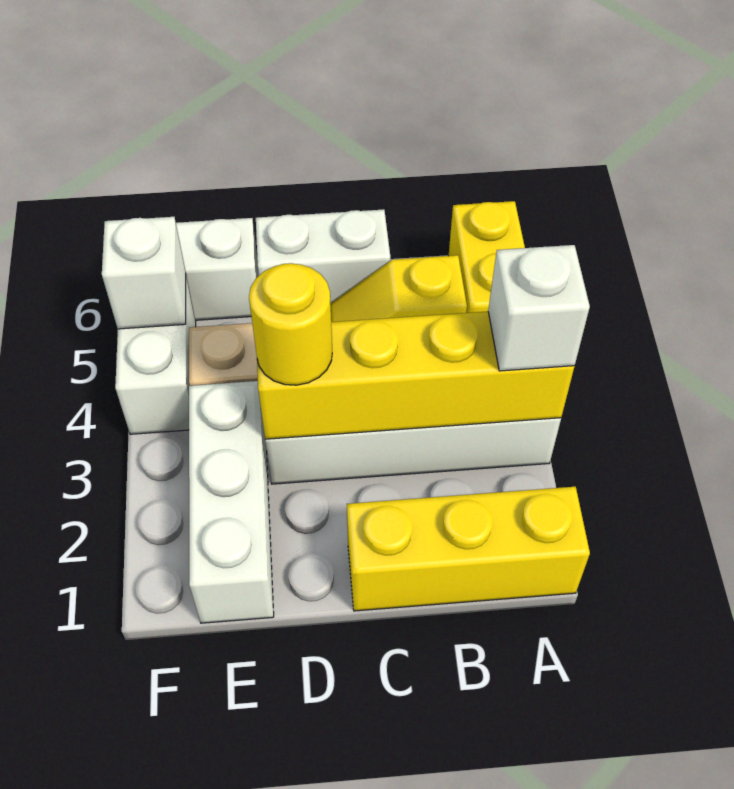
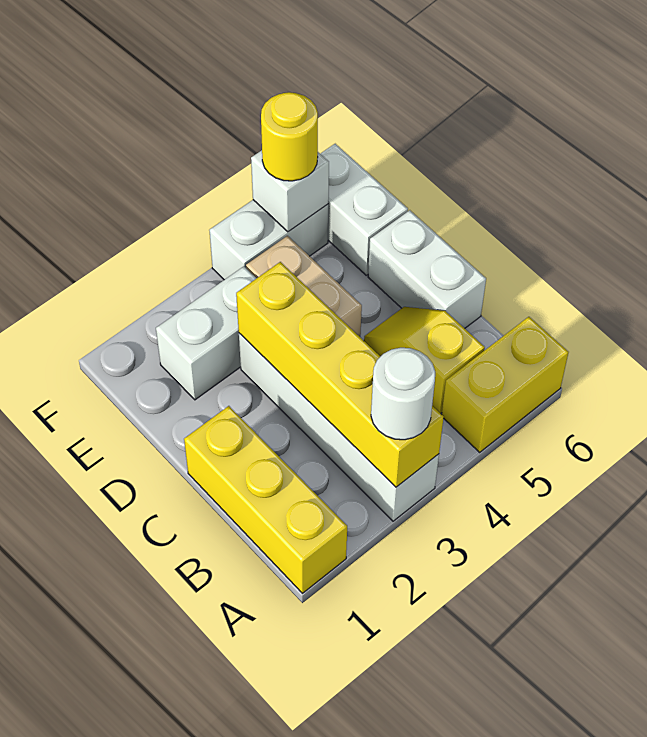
white 1x1 brick [488,245,590,371] -> white 1x1 round brick [371,348,435,440]
yellow 1x1 round brick [249,263,332,385] -> yellow 1x1 round brick moved to [261,92,318,181]
white 1x3 brick [189,381,274,623] -> white 1x2 brick [156,266,256,400]

